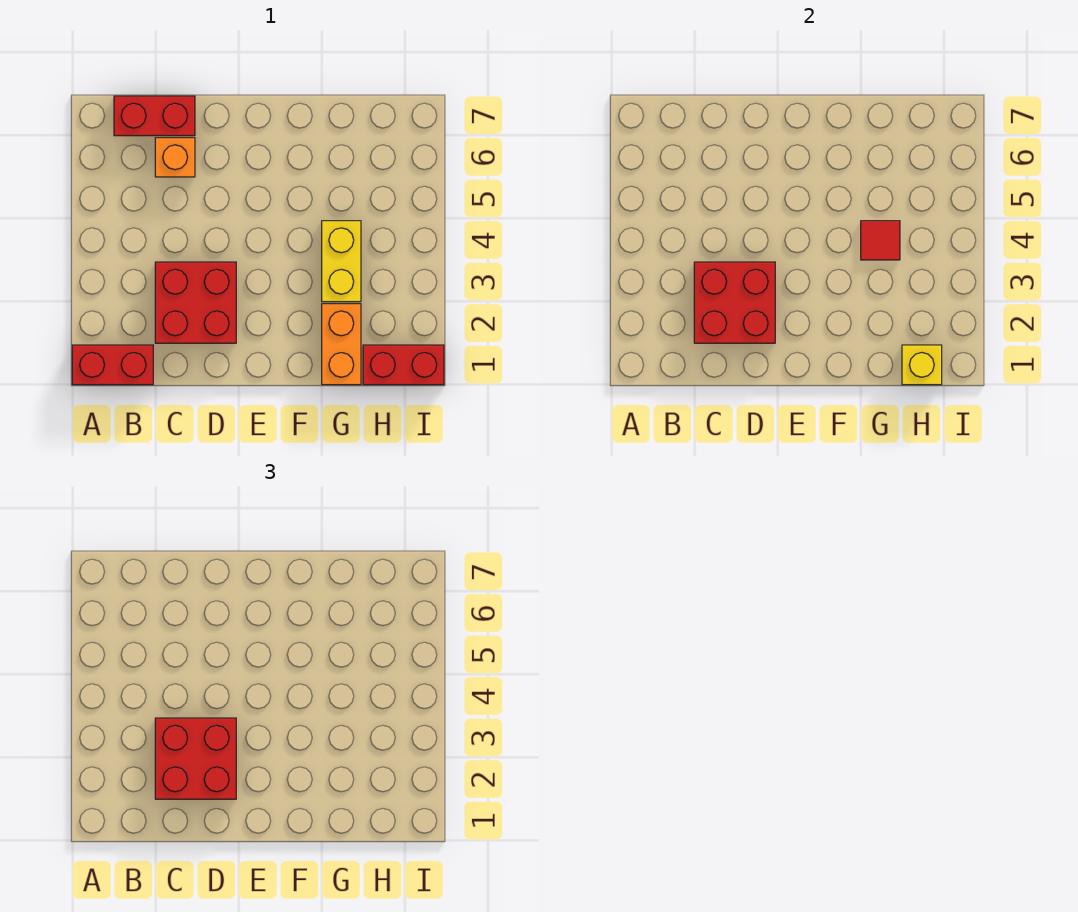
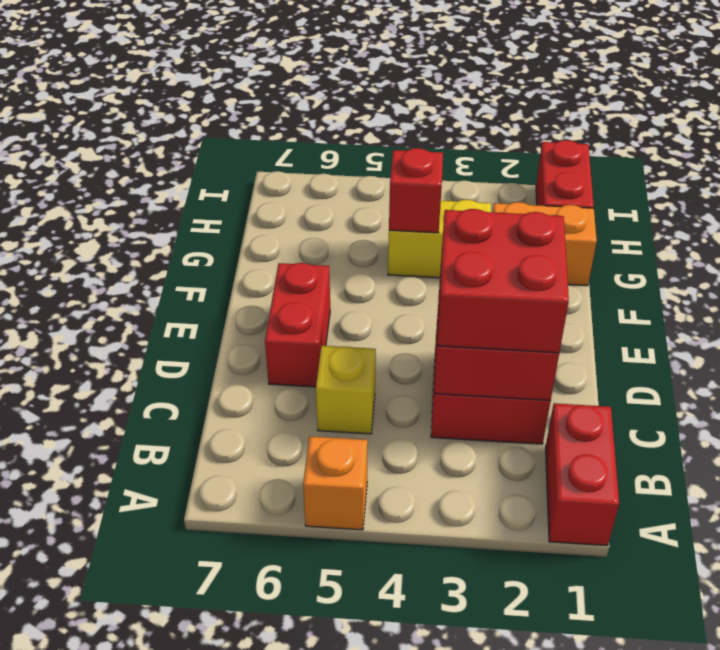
red 1x2 brick [114,96,195,136] -> red 1x2 brick moved to [265,263,330,387]
orange 1x1 brick [155,138,195,177] -> orange 1x1 brick moved to [303,436,368,530]
red 1x1 tile [861,221,900,260] -> red 1x1 brick [389,148,443,233]
yellow 1x1 brick [902,345,942,385] -> yellow 1x1 brick moved to [316,346,376,434]

